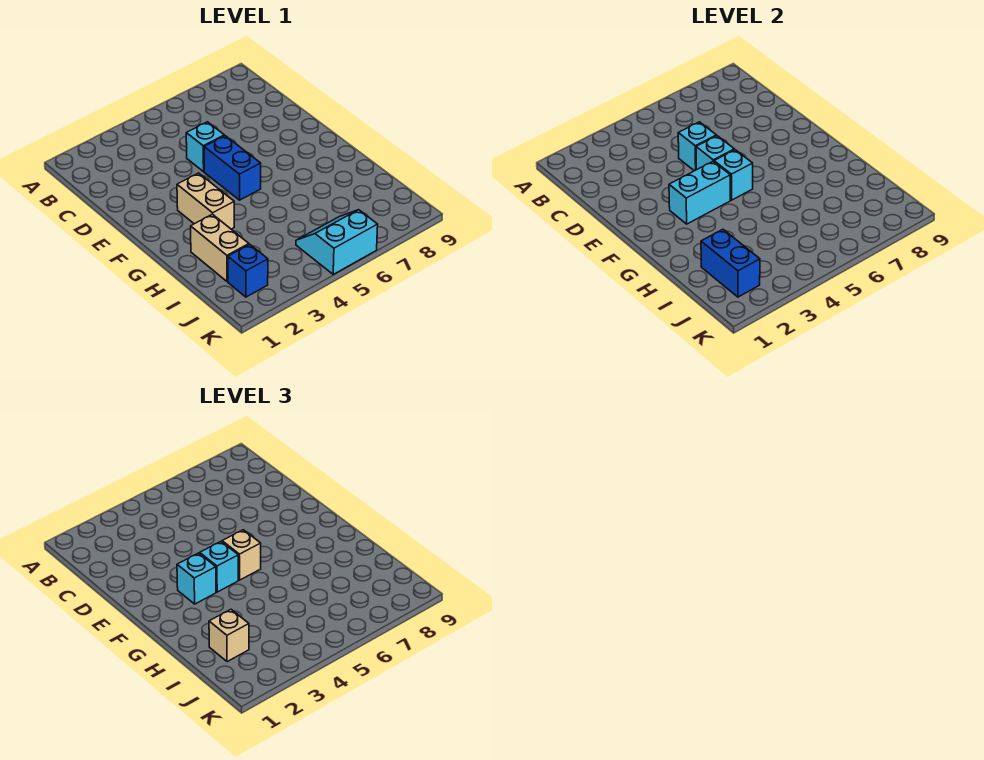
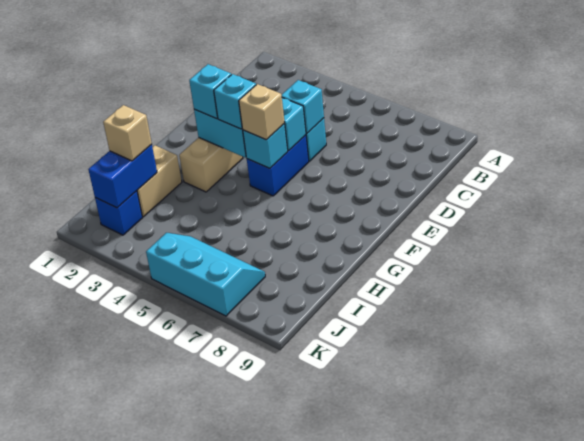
cyan 2x2 slope [296,210,378,274] -> cyan 2x3 slope [146,233,265,316]

